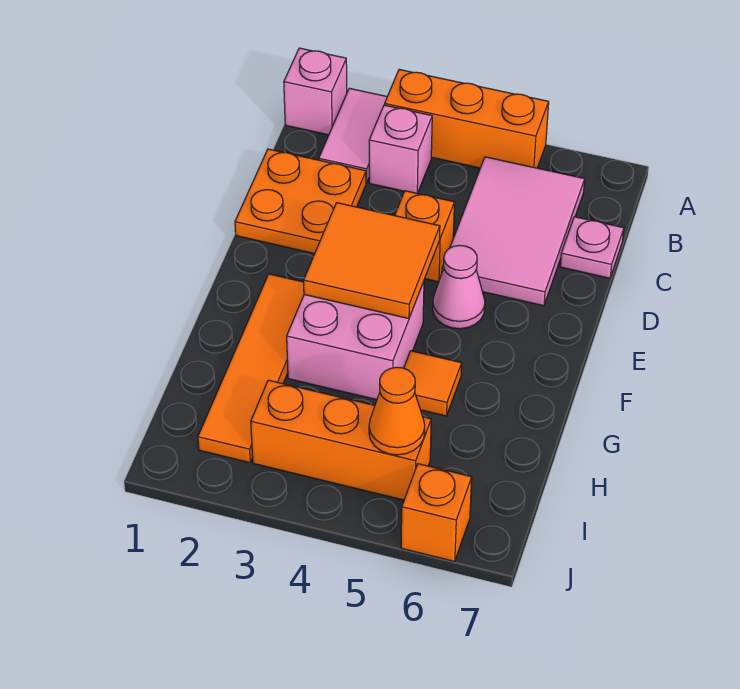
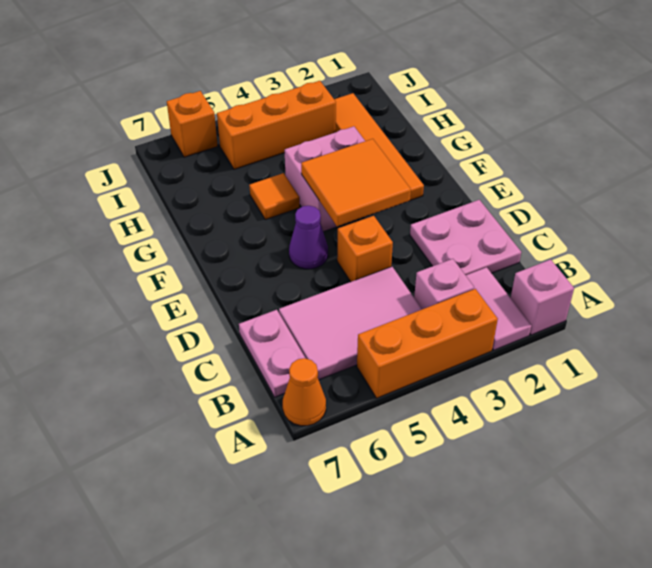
pink 2x3 tile [442,157,585,306] -> pink 2x3 tile turned to [279,267,422,380]
orange 2x2 plate [235,149,366,254] -> pink 2x2 plate [410,200,521,275]
pink 1x1 plate [560,217,624,278] -> pink 1x2 plate [239,310,305,397]
pink 1x1 cone [433,245,485,329] -> purple 1x1 cone [289,206,328,269]
orange 1x1 cone [369,367,425,455] -> orange 1x1 cone moved to [283,358,326,426]

